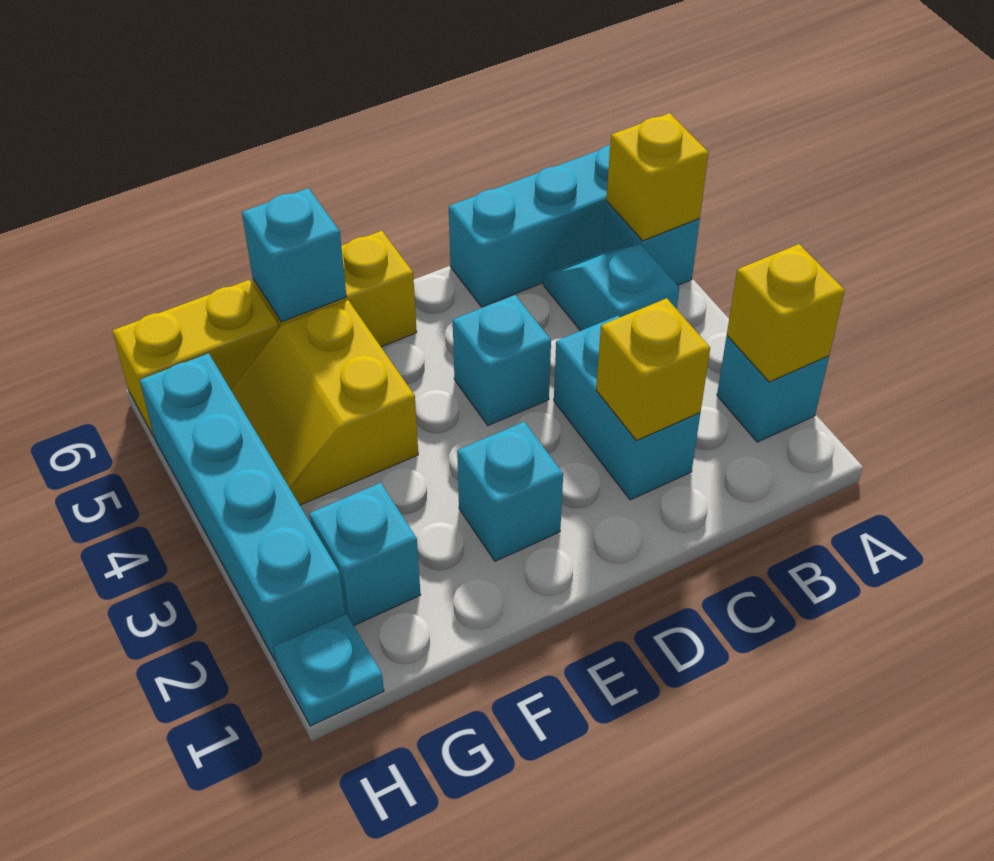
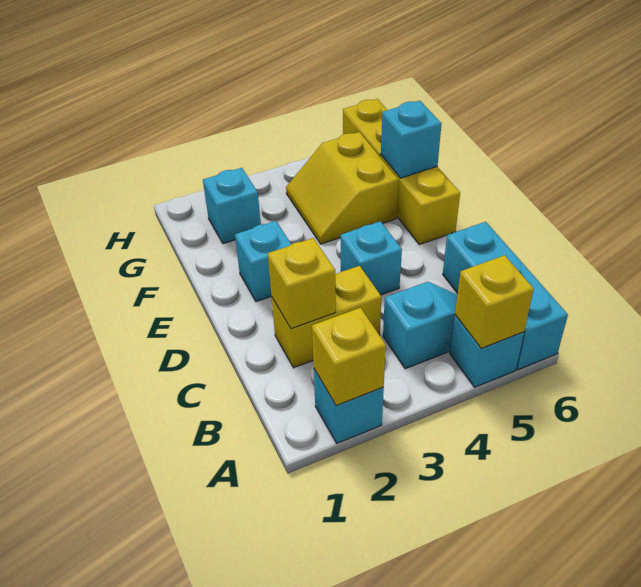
cyan 1x2 brick [554,316,700,500] -> yellow 1x2 brick [272,266,381,368]
yellow 2x2 slope [231,300,418,505] -> yellow 2x2 slope turned to [286,132,399,244]
cyan 1x1 plate [273,614,384,726] -> none
cyan 1x4 brick [140,353,345,661] -> none

